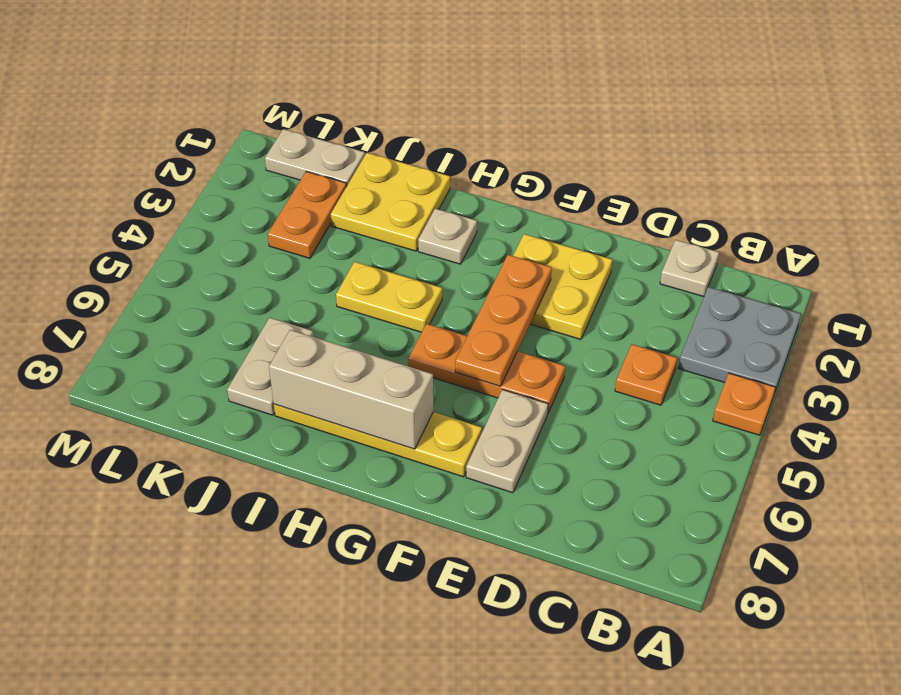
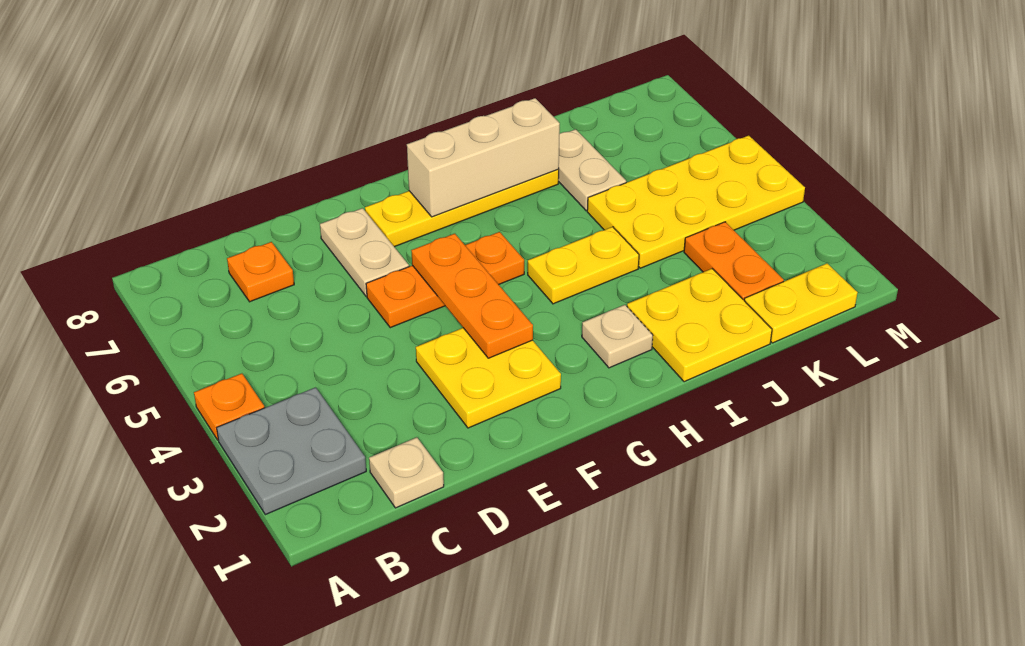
orange 1x1 plate [615,344,677,405] -> orange 1x1 plate moved to [227,242,294,302]
none -> yellow 2x4 plate [587,136,805,268]
tan 1x2 plate [265,129,365,185] -> yellow 1x2 plate [744,263,858,343]

